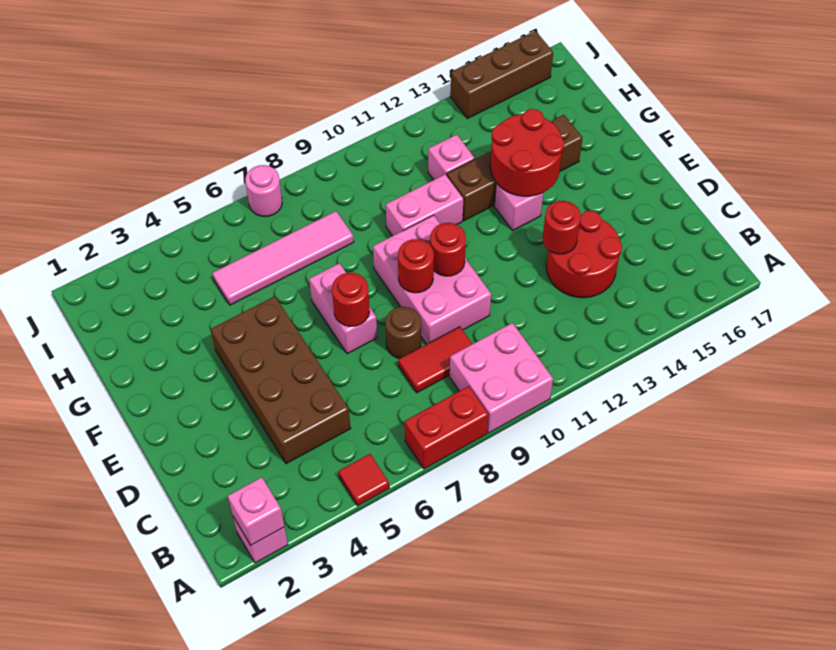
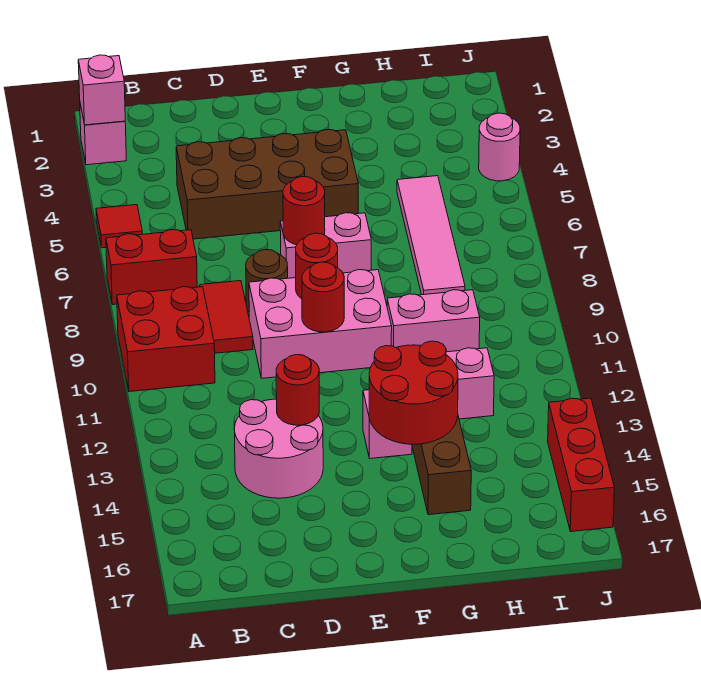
red 1x2 brick [405,386,489,469] -> red 1x2 brick turned to [106,230,197,305]
pink 2x2 brick [449,323,553,433] -> red 2x2 brick [117,287,215,392]
red 2x2 round brick [546,210,622,298] -> pink 2x2 round brick [234,399,323,498]
pink 1x2 brick [386,174,464,236] -> pink 1x2 brick turned to [387,290,480,352]
pink 1x1 round brick [245,165,282,217] -> pink 1x1 round brick moved to [479,113,520,181]
brown 1x3 brick [450,31,553,119] -> red 1x3 brick [548,398,614,532]

